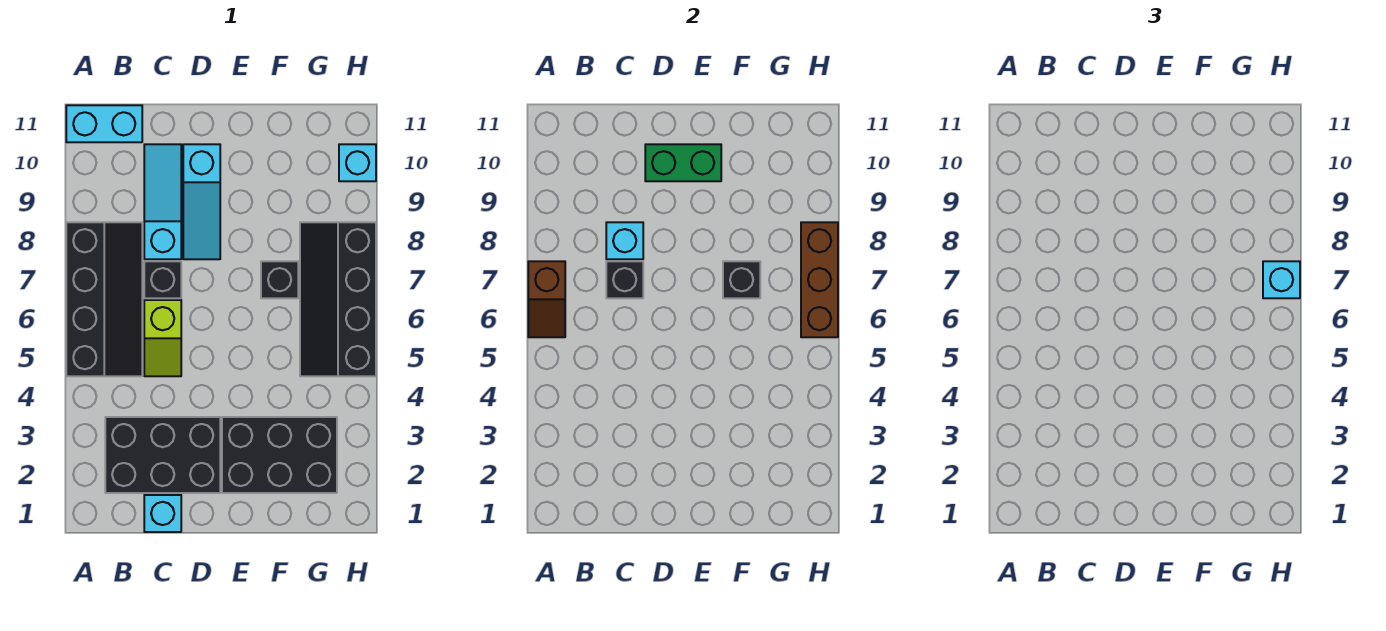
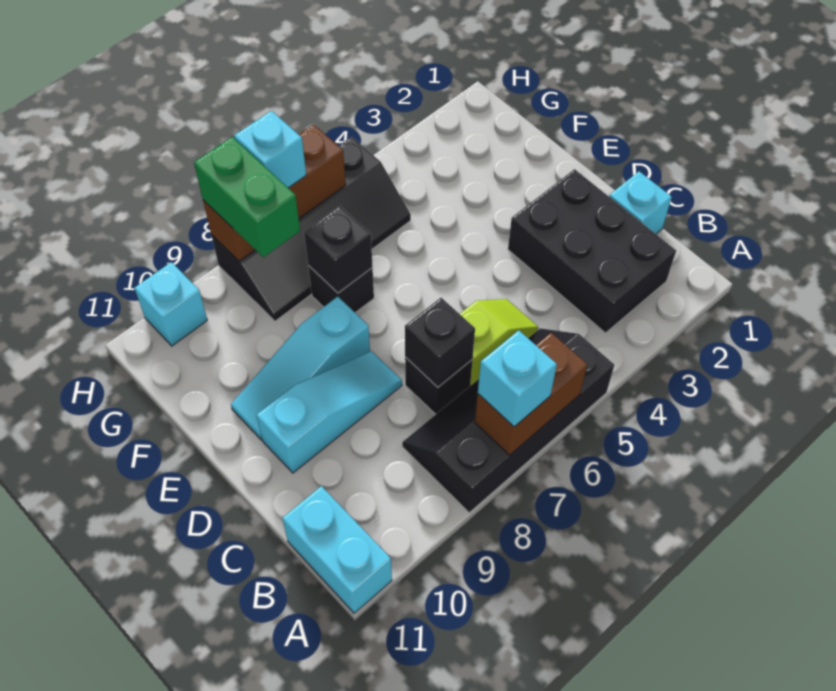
brown 1x2 slope [528,261,565,337] -> brown 1x2 brick [475,333,587,455]
cyan 1x3 slope [144,144,181,259] -> cyan 1x3 slope moved to [231,297,370,440]
cyan 1x1 brick [606,222,643,259] -> cyan 1x1 brick moved to [478,330,557,427]
green 1x2 brick [645,144,721,181] -> green 1x2 brick moved to [194,137,300,257]
black 2x3 brick [222,417,337,493] -> none

